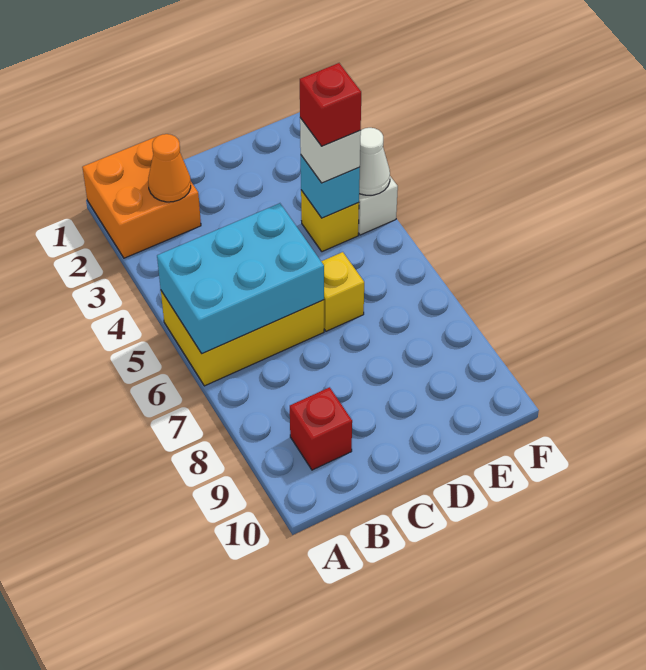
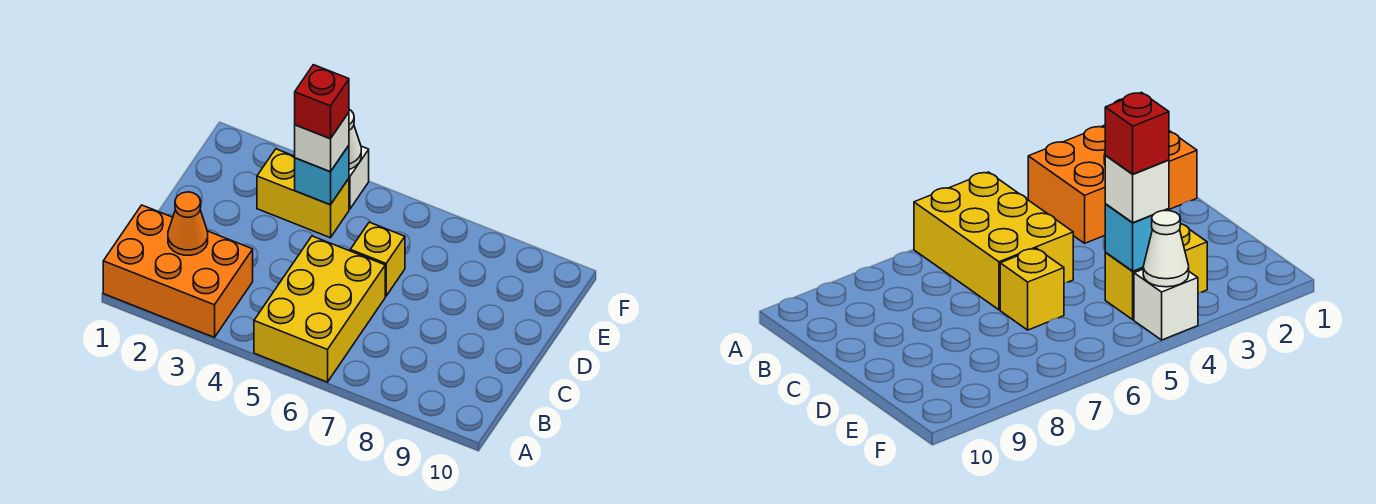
orange 2x2 brick [82,137,201,258] -> orange 2x3 brick [103,205,253,337]
cyan 2x3 brick [157,203,324,354] -> none
red 1x1 brick [290,387,352,470] -> none
yellow 1x1 brick [301,190,359,252] -> yellow 1x2 brick [257,149,349,238]

